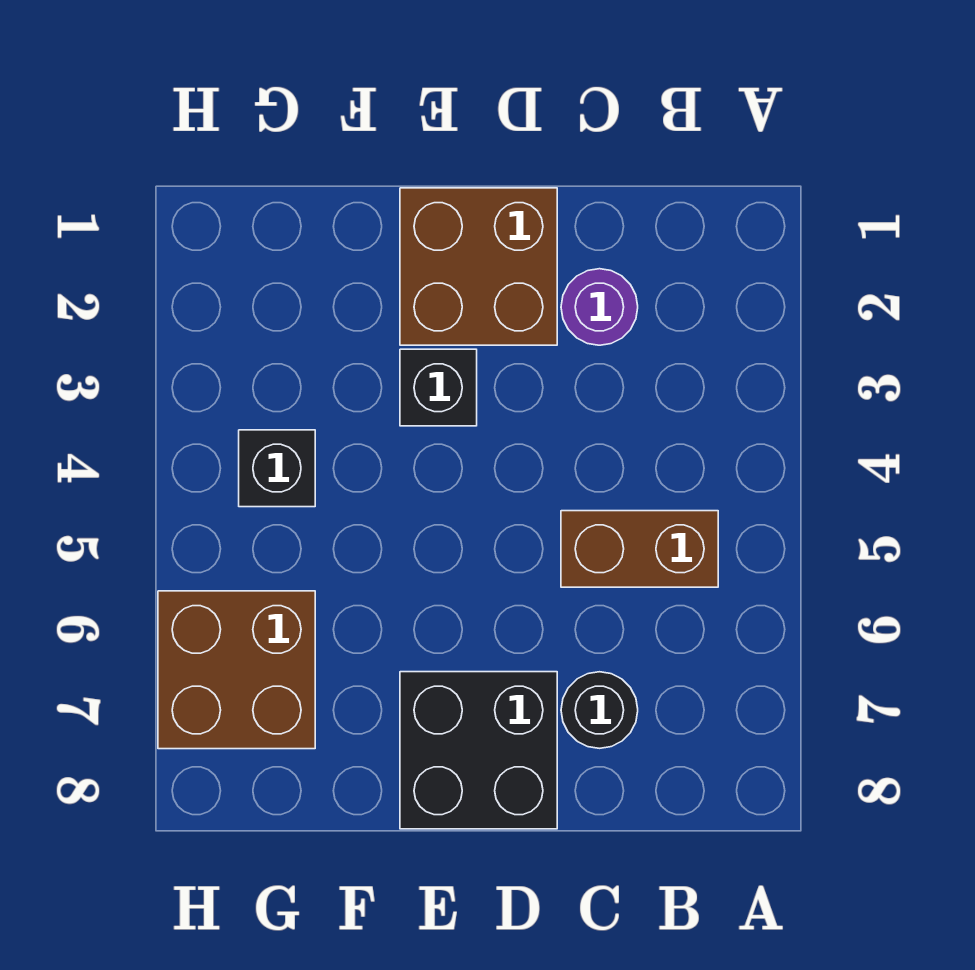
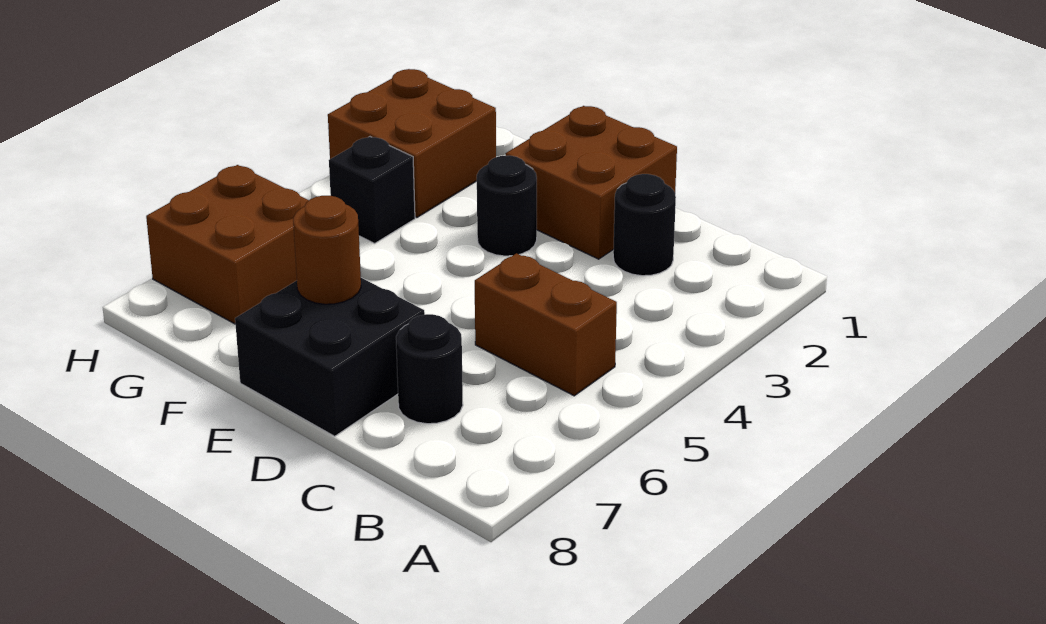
purple 1x1 round brick [561,269,638,345] -> black 1x1 round brick [613,174,676,276]
black 1x1 brick [400,349,477,426] -> black 1x1 round brick [477,156,537,256]
none -> brown 1x1 round brick [293,196,361,304]
none -> brown 2x2 brick [328,69,496,217]

